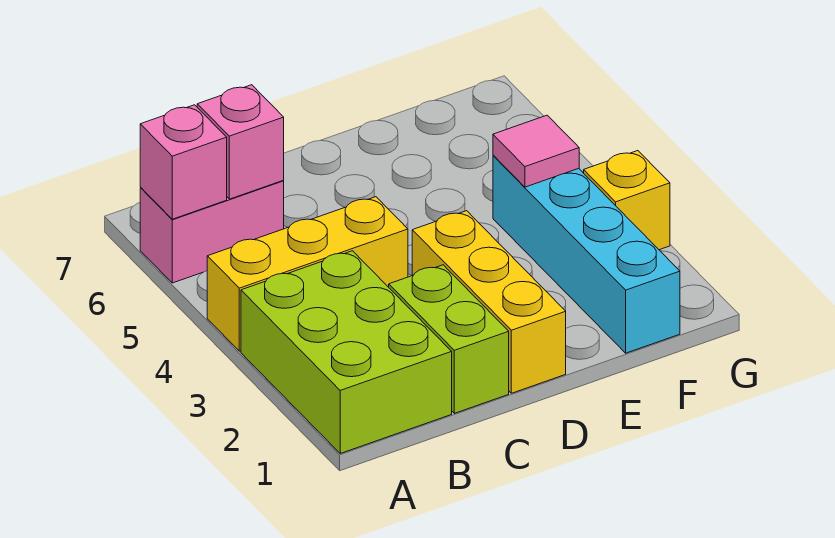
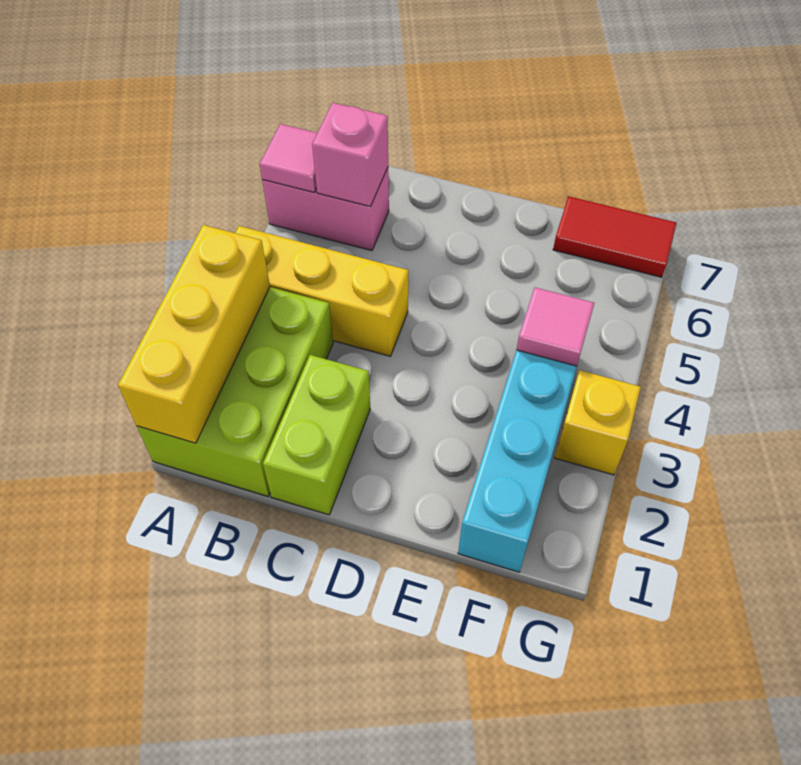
pink 1x1 brick [140,105,227,219] -> pink 1x1 tile [260,124,317,192]
yellow 1x3 brick [412,211,566,393] -> yellow 1x3 brick moved to [118,225,270,443]
none -> red 1x2 tile [553,196,677,277]

